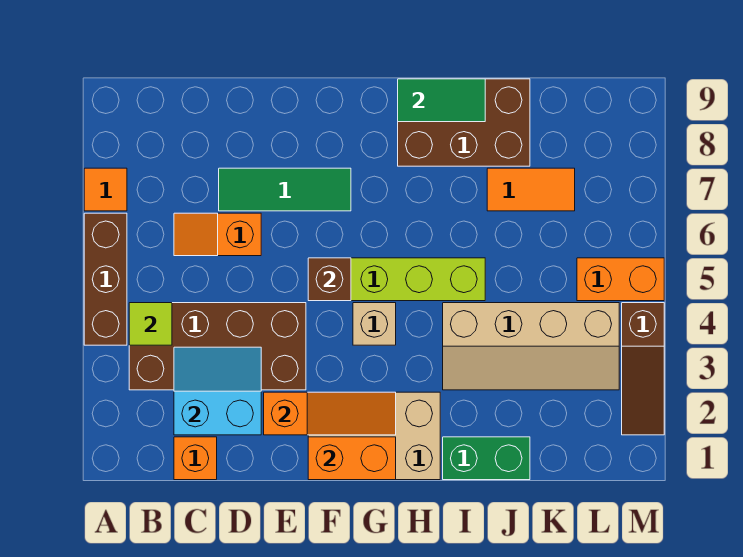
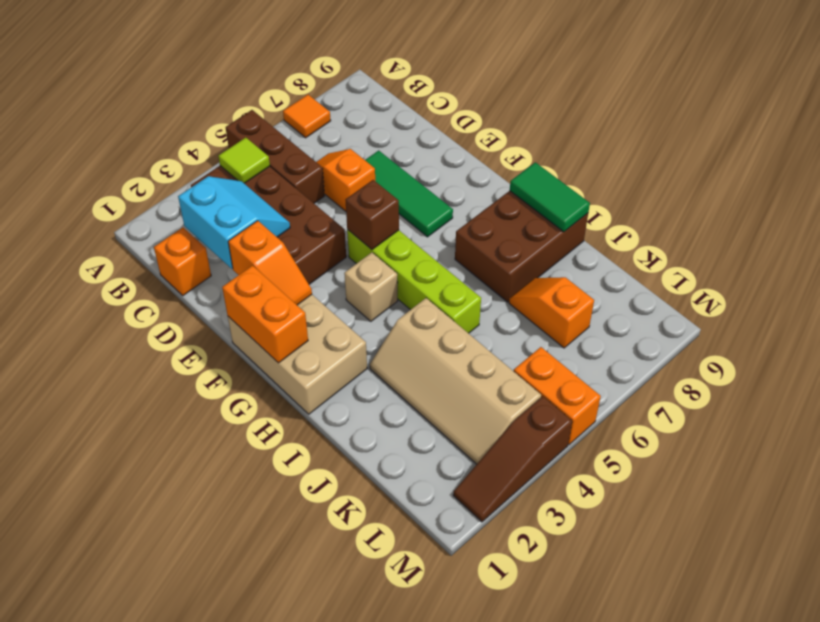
brown 1x3 brick [84,213,127,345] -> brown 1x3 brick turned to [226,110,325,203]
orange 1x3 slope [264,392,396,435] -> orange 1x2 slope [228,221,312,305]
brown 2x3 brick [398,79,530,166] -> brown 2x3 brick turned to [455,191,588,302]
green 1x2 brick [443,437,530,480] -> none
orange 1x2 tile [487,168,575,211] -> orange 1x2 slope [509,277,594,348]

